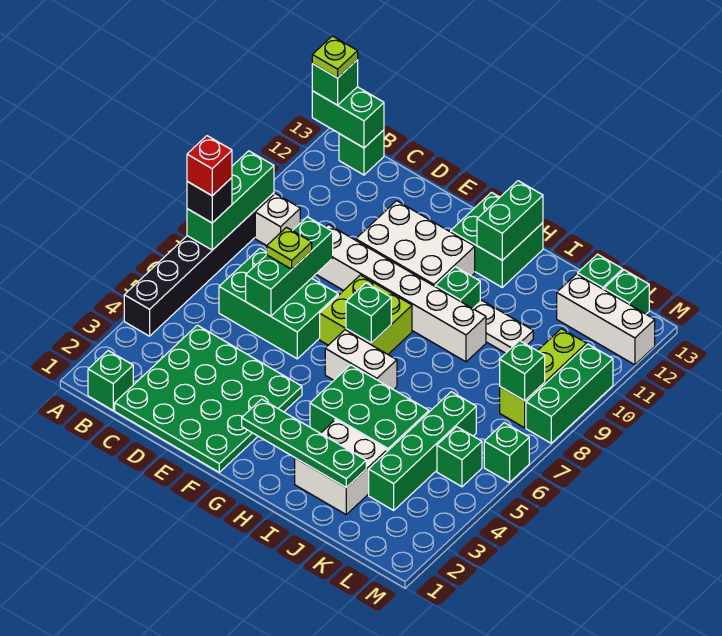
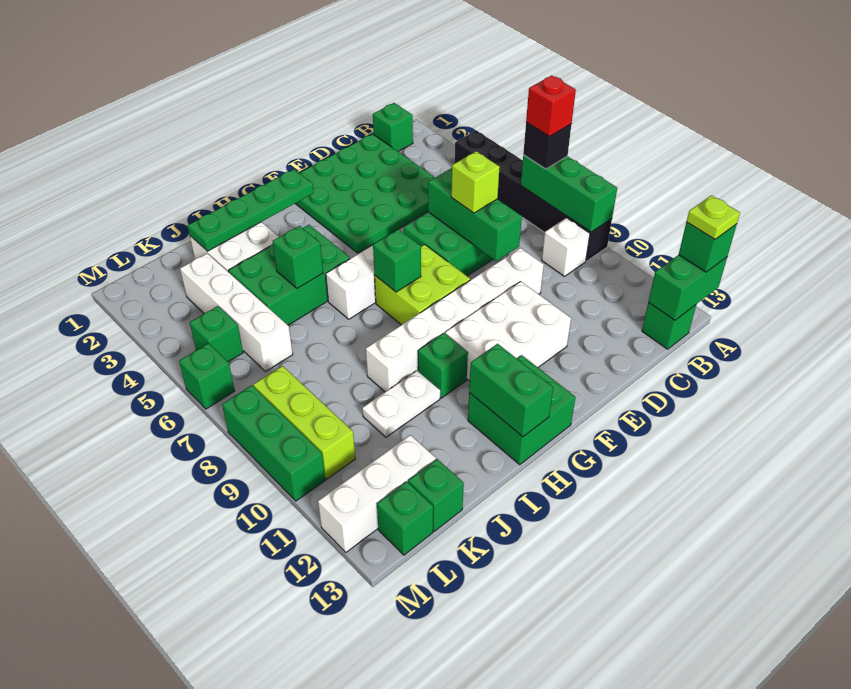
lime 1x1 plate [267,227,312,269] -> lime 1x1 brick [451,151,500,213]
green 1x4 brick [369,392,476,510] -> white 1x4 brick [180,253,293,371]
green 1x1 brick [500,341,545,401] -> green 1x1 brick moved to [273,226,323,288]

